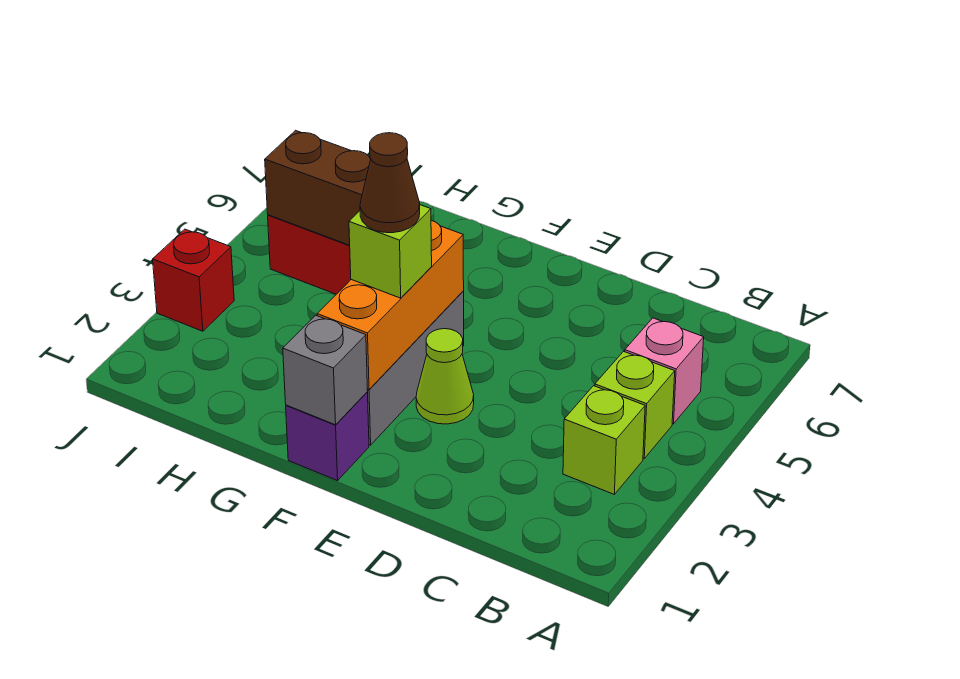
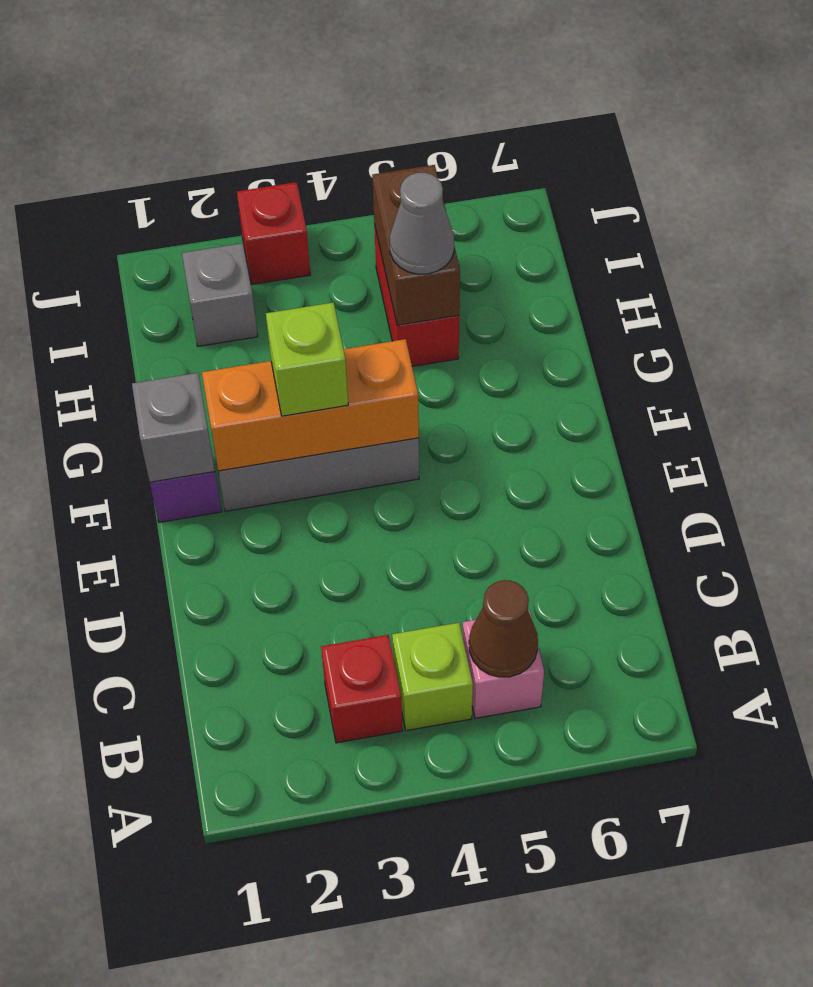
lime 1x1 brick [563,386,645,494] -> red 1x1 brick [321,635,402,743]
lime 1x1 cone [416,329,474,424] -> none
brown 1x1 cone [360,133,420,233] -> brown 1x1 cone moved to [469,580,538,677]
none -> grey 1x1 cone [390,173,454,274]
none -> grey 1x1 brick [182,243,258,346]

